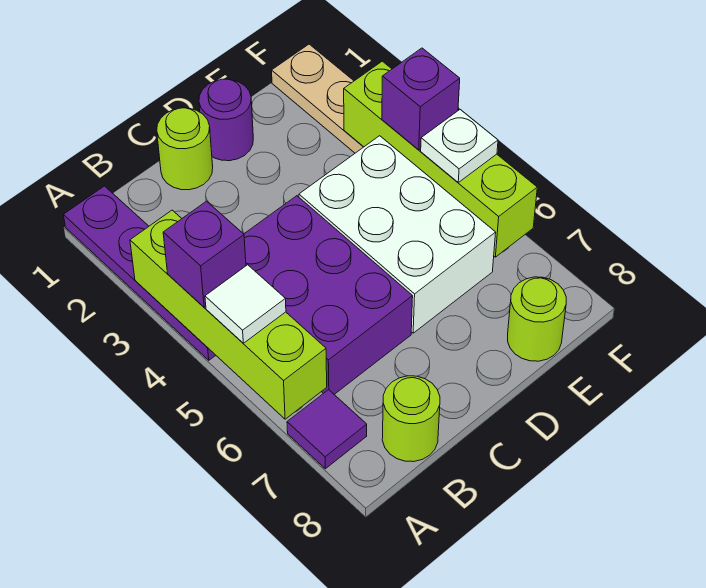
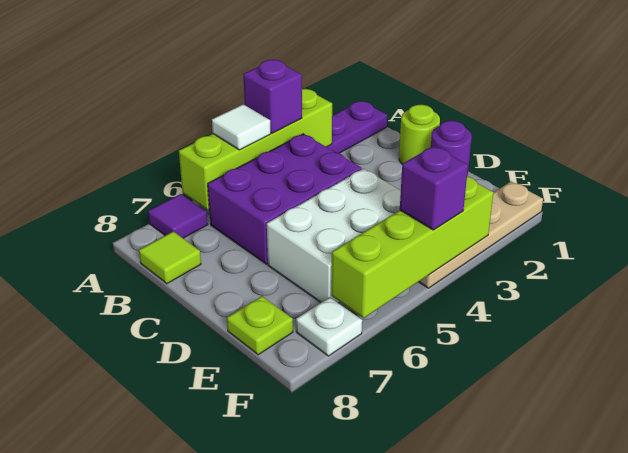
lime 1x1 round brick [382,376,440,462] -> lime 1x1 tile [139,231,201,284]
lime 1x1 round brick [508,277,566,361] -> lime 1x1 plate [227,296,293,355]
white 1x1 plate [421,110,498,182] -> white 1x1 plate moved to [296,297,362,356]

